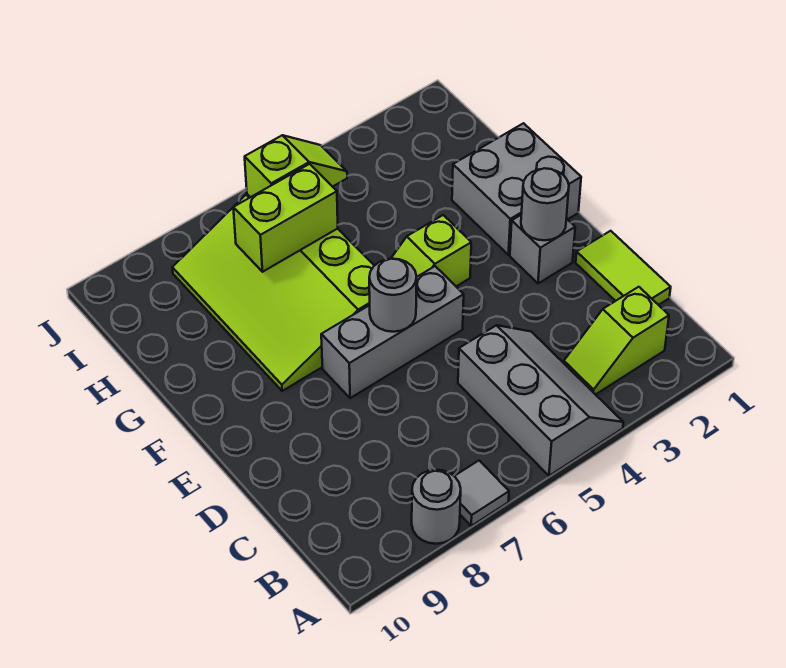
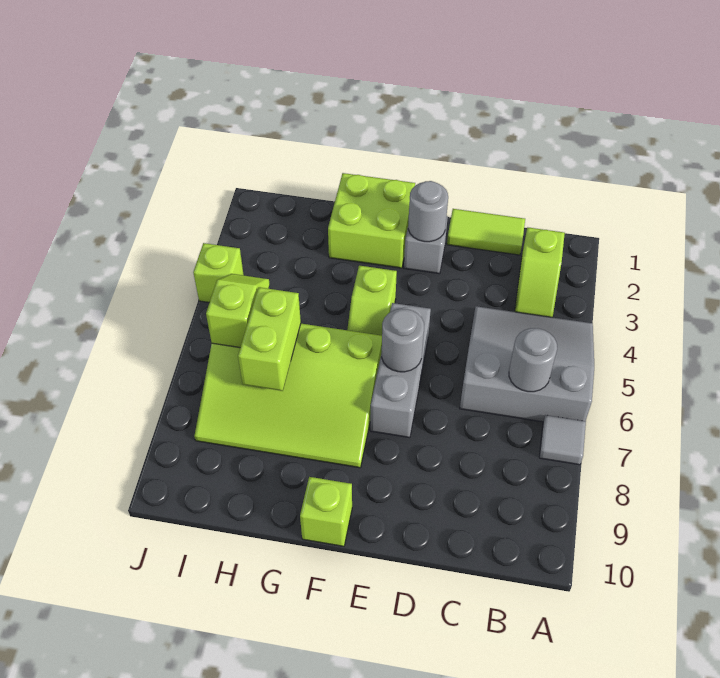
grey 2x3 slope [458,325,623,476] -> grey 3x3 slope [460,306,594,422]
grey 1x1 round brick [412,470,461,544] -> grey 1x1 round brick moved to [509,328,557,392]
grey 2x2 brick [452,123,581,255] -> lime 2x2 brick [328,173,415,268]
none -> lime 1x1 brick [300,477,352,546]
none -> lime 1x1 brick [193,243,244,302]

